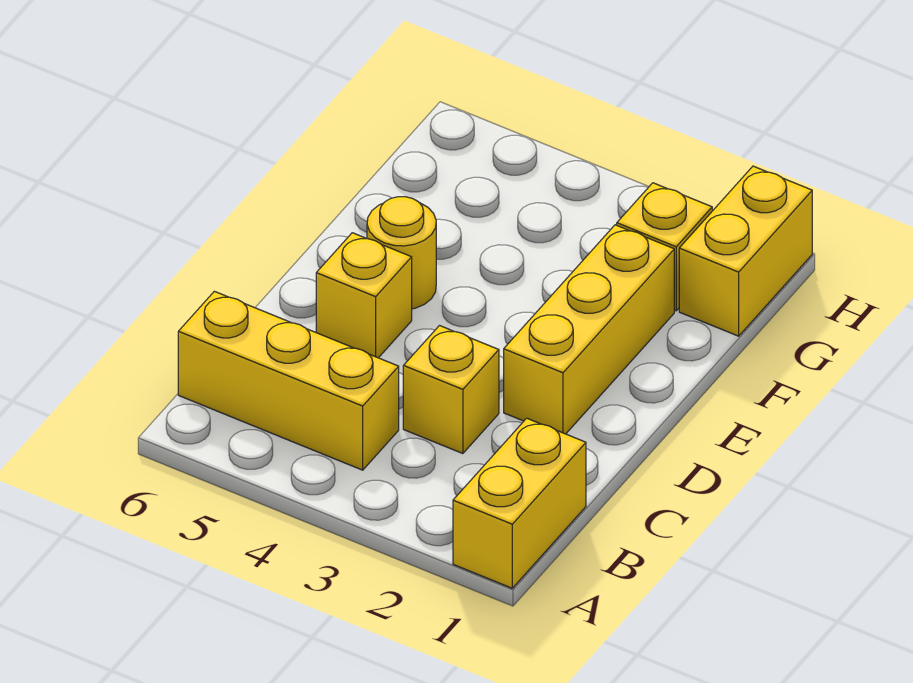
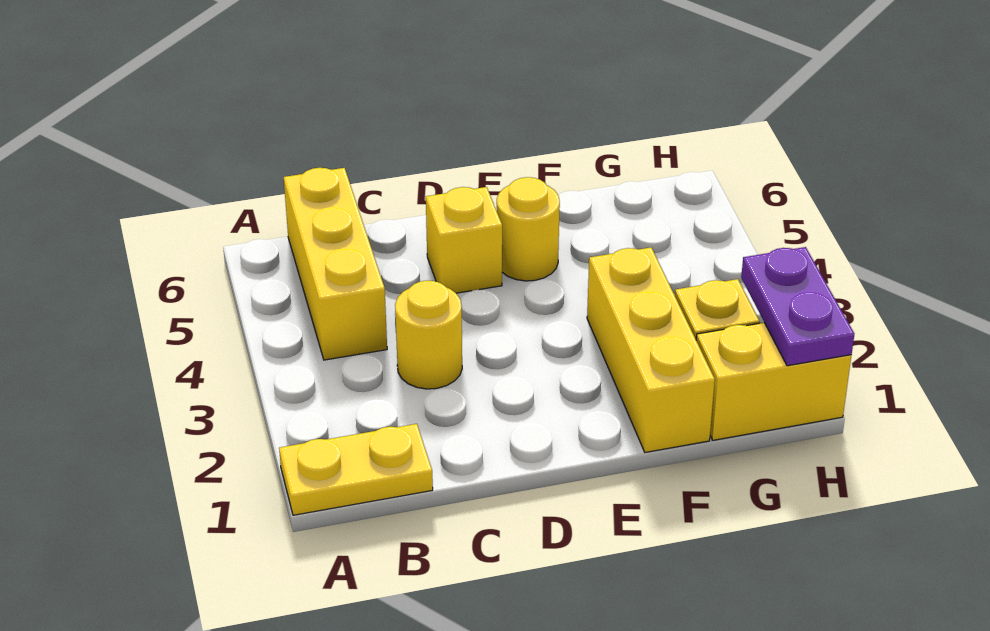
yellow 1x2 brick [453,418,586,588] -> yellow 1x2 plate [279,424,433,515]
yellow 1x1 brick [403,326,499,454] -> yellow 1x1 round brick [395,281,462,389]
yellow 1x3 brick [504,225,674,434] -> yellow 1x3 brick turned to [587,247,715,452]
none -> purple 1x2 plate [741,247,854,366]

